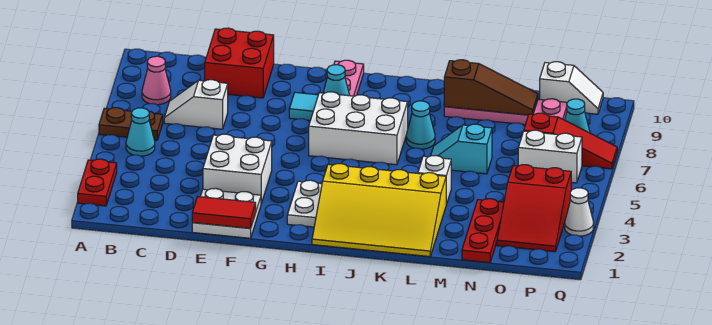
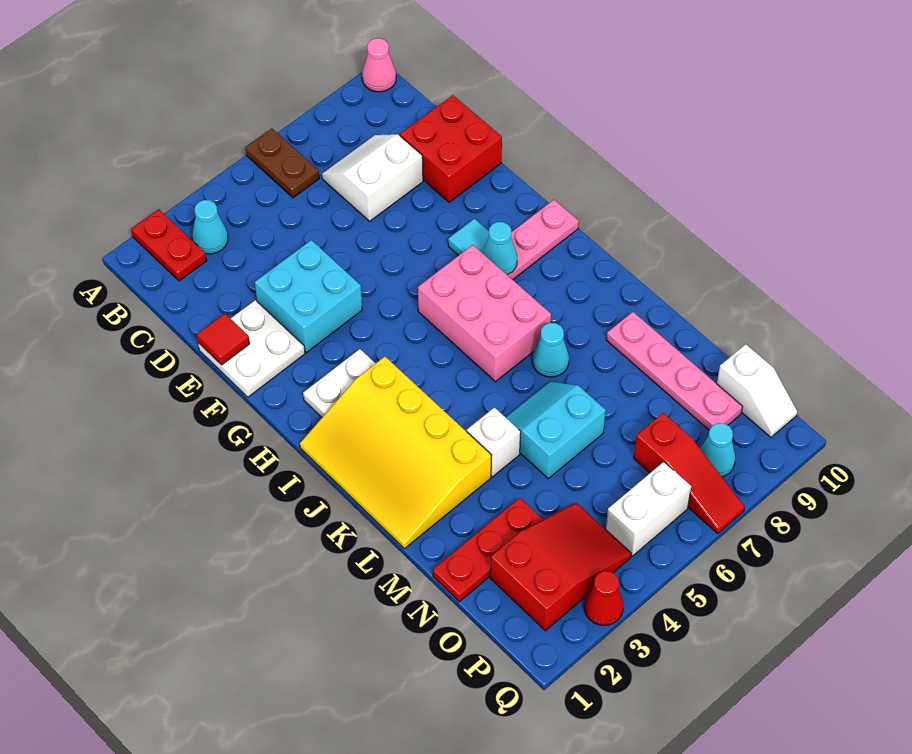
red 1x2 plate [78,159,117,206] -> red 1x2 plate turned to [131,209,207,281]
cyan 1x1 cone [126,108,155,156] -> cyan 1x1 cone moved to [192,200,228,254]
pink 1x1 cone [142,56,171,105] -> pink 1x1 cone moved to [362,38,396,92]
white 1x2 slope [164,80,228,129] -> white 2x2 slope [322,134,423,221]
red 1x2 tile [192,197,256,228] -> red 1x1 tile [197,314,250,365]
white 2x2 brick [203,134,272,203] -> cyan 2x2 brick [255,240,362,353]
white 2x3 brick [309,92,408,165] -> pink 2x3 brick [418,245,551,382]
cyan 1x2 slope [431,124,492,174] -> cyan 2x2 slope [506,381,606,478]
brown 1x3 slope [444,60,538,115] -> none
red 2x3 slope [497,165,571,252] -> red 2x3 slope turned to [490,503,632,631]
white 1x2 brick [518,130,582,183] -> white 1x2 brick turned to [606,462,691,556]
white 1x1 cone [565,188,594,236] -> red 1x1 cone [584,571,623,625]

